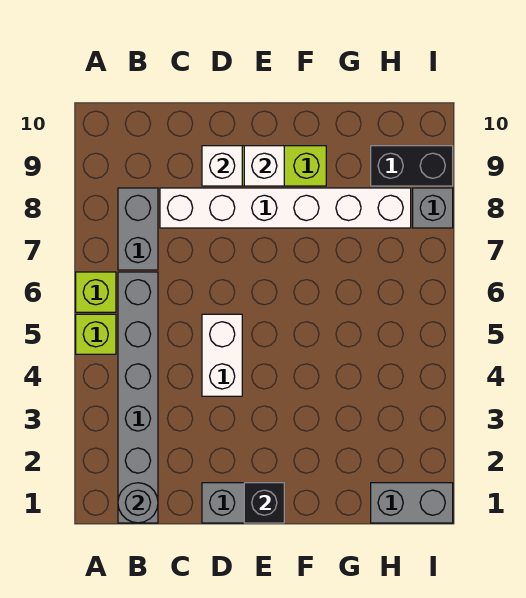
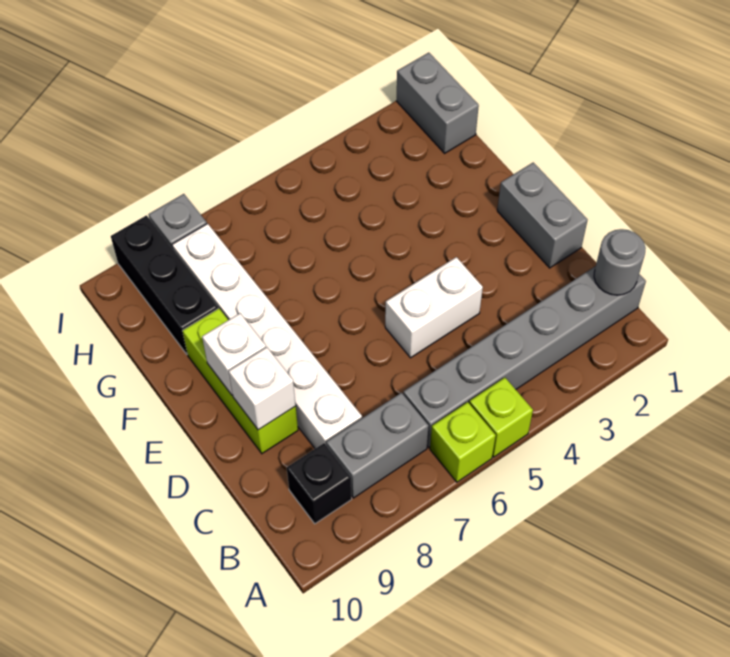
black 1x1 brick [244,483,284,523] -> black 1x1 brick moved to [287,443,352,524]
black 1x2 brick [371,146,453,186] -> black 1x3 brick [111,215,218,354]

